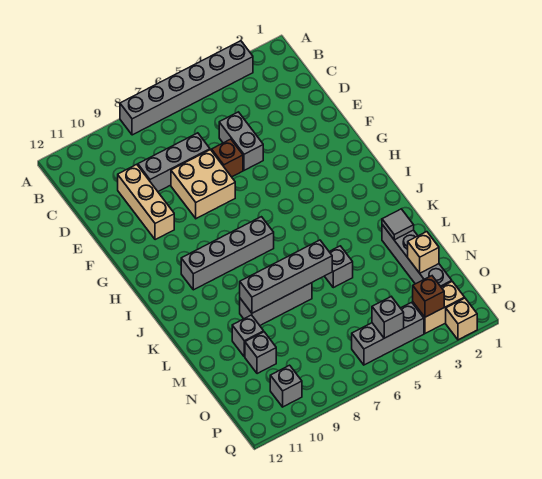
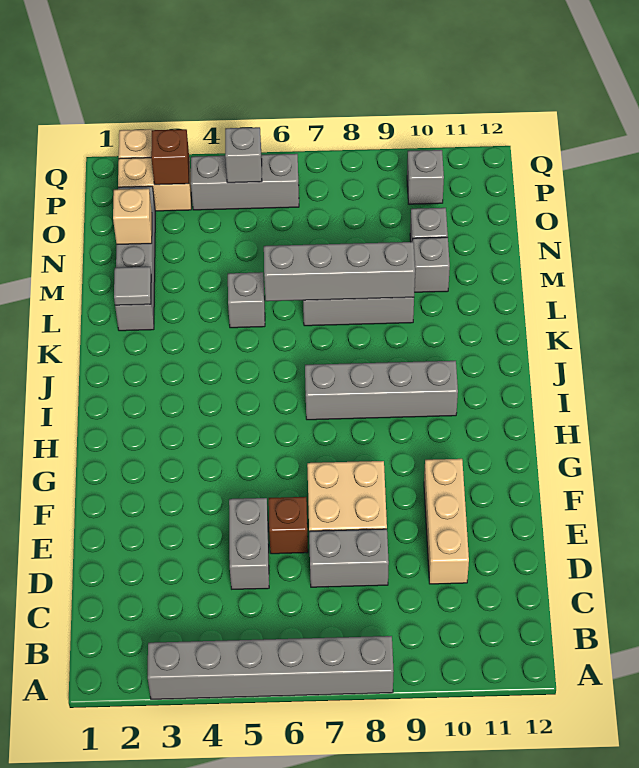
grey 1x3 brick [138,133,210,191] -> grey 1x2 brick [309,529,389,587]

